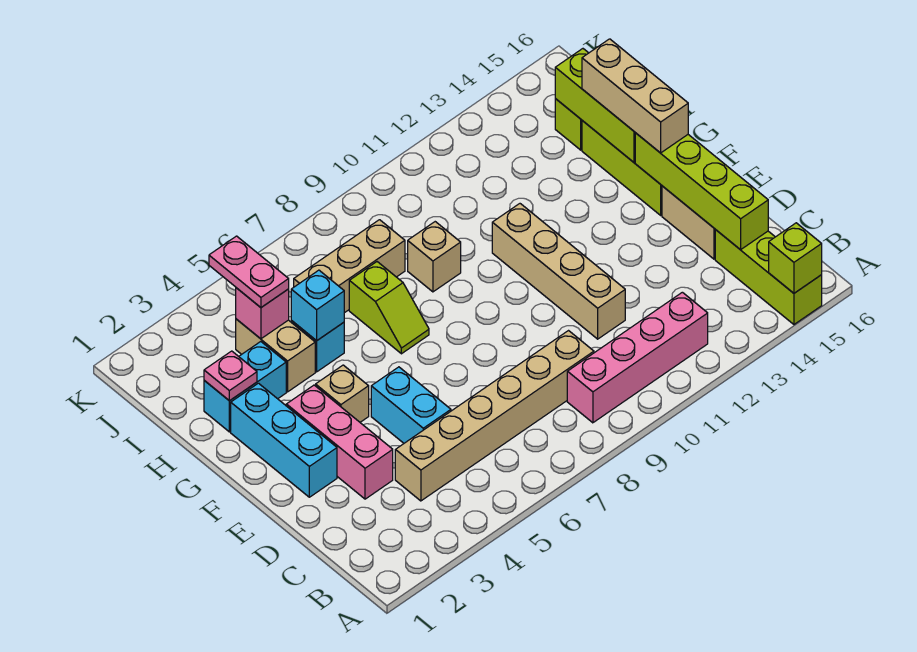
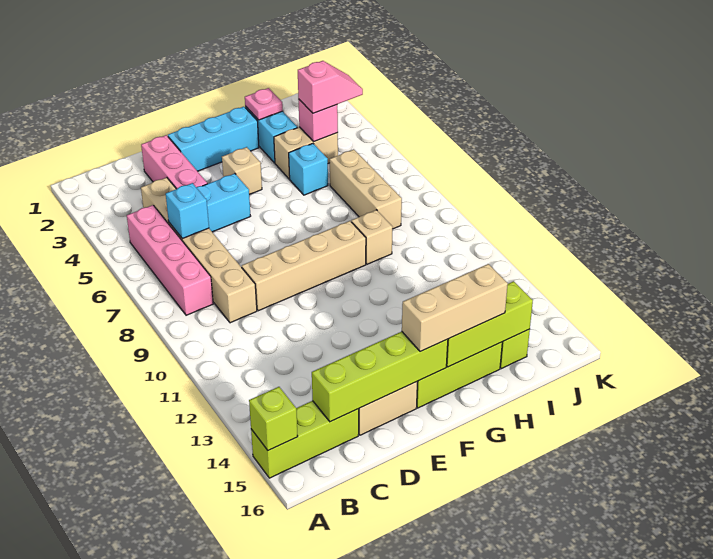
pink 1x4 brick [567,292,708,423] -> pink 1x4 brick moved to [127,205,213,315]
pink 1x3 brick [286,385,393,499] -> pink 1x3 brick turned to [141,135,207,189]
tan 1x4 brick [492,204,625,339] -> tan 1x4 brick moved to [242,221,366,311]
lime 1x2 slope [349,262,429,354] -> none
cyan 1x1 brick [291,270,344,341] -> cyan 1x1 brick moved to [166,183,209,239]
pink 1x2 plate [209,236,289,307] -> pink 1x2 slope [298,61,363,113]

